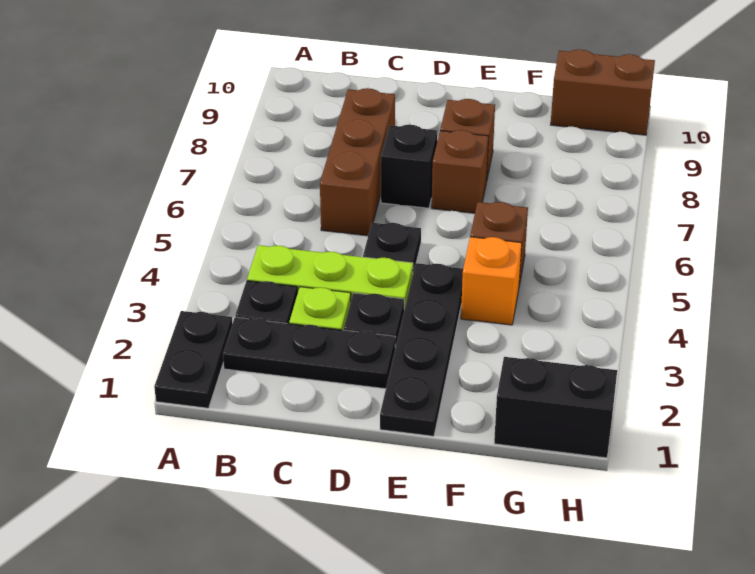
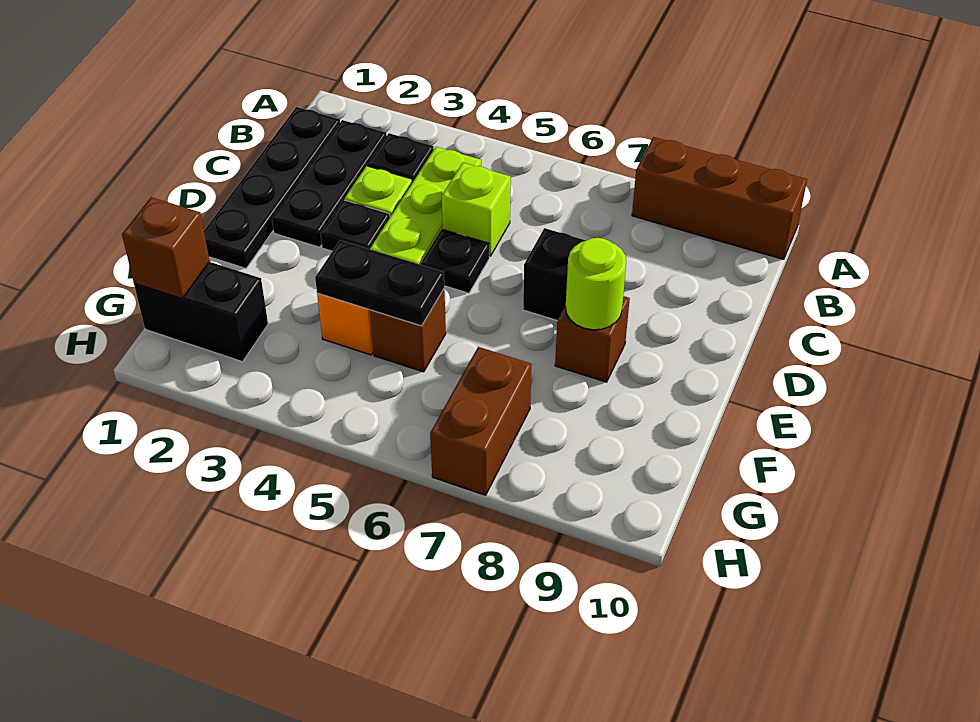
black 1x2 plate [154,311,232,408] -> black 1x2 plate moved to [315,240,444,326]
none -> lime 1x1 brick [442,163,511,256]
brown 1x3 brick [320,88,395,236] -> brown 1x3 brick moved to [632,137,807,259]
black 1x4 plate [380,263,463,436] -> black 1x4 plate turned to [204,107,340,268]
brown 1x1 brick [432,130,489,213] -> brown 1x1 brick moved to [122,197,210,299]
none -> lime 1x1 round brick [566,238,626,330]
black 1x2 brick [494,357,617,458] -> black 1x2 brick turned to [134,262,268,362]
brown 1x2 brick [551,49,655,135] -> brown 1x2 brick moved to [430,347,532,495]

